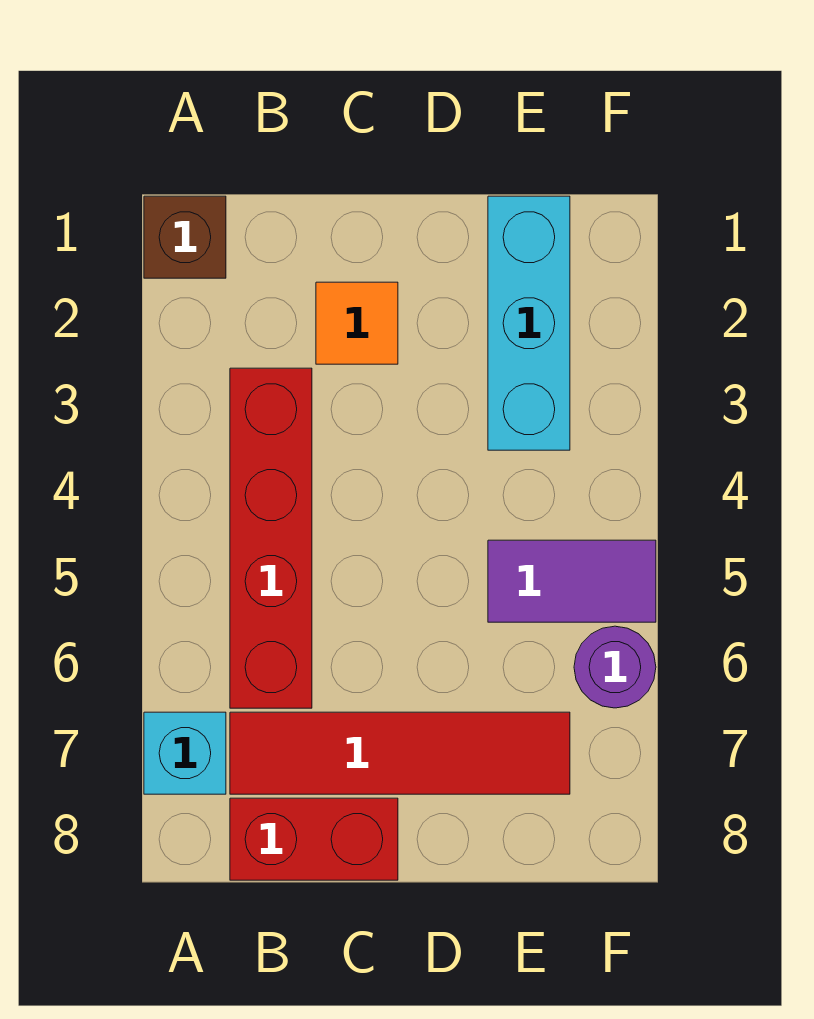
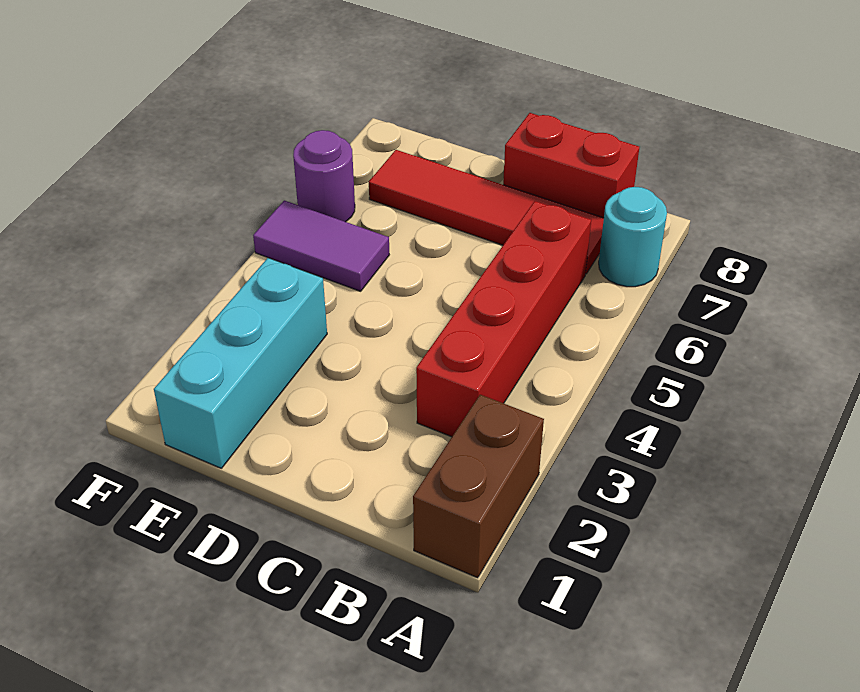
brown 1x1 brick [144,196,226,278] -> brown 1x2 brick [413,395,544,578]
cyan 1x1 brick [144,712,226,794] -> cyan 1x1 round brick [599,187,667,287]
orange 1x1 tile [316,282,398,364] -> none

